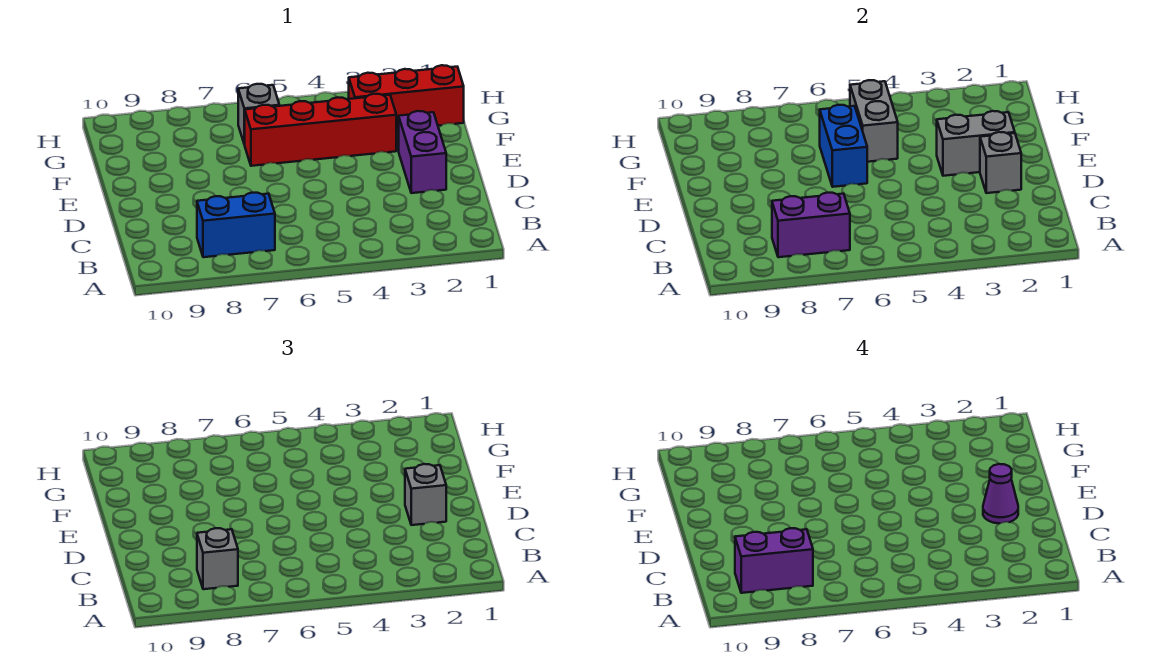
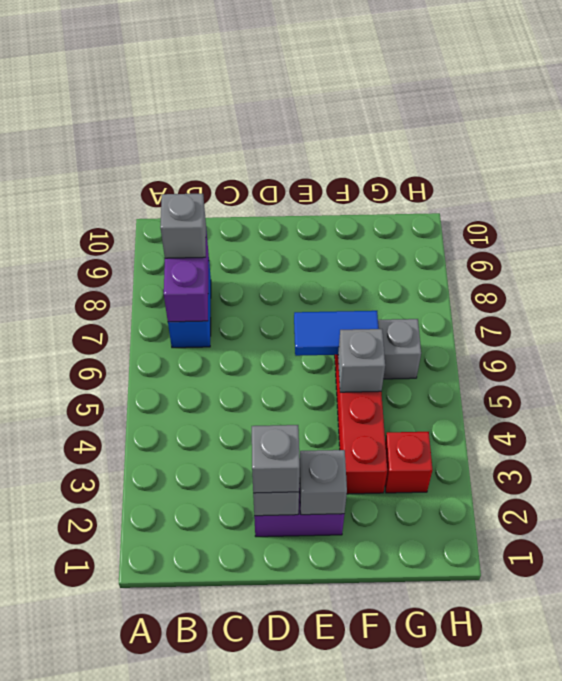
purple 1x2 brick [735,528,813,593] -> none
purple 1x1 cone [983,464,1018,523] -> none
grey 1x2 brick [937,111,1015,176] -> grey 1x1 brick [299,450,347,515]
blue 1x2 brick [820,105,867,187] -> blue 1x2 tile [294,311,379,356]
grey 1x2 brick [850,80,898,162] -> grey 1x1 brick [338,329,385,392]
red 1x3 brick [349,65,464,130] -> red 1x1 brick [385,432,433,493]

